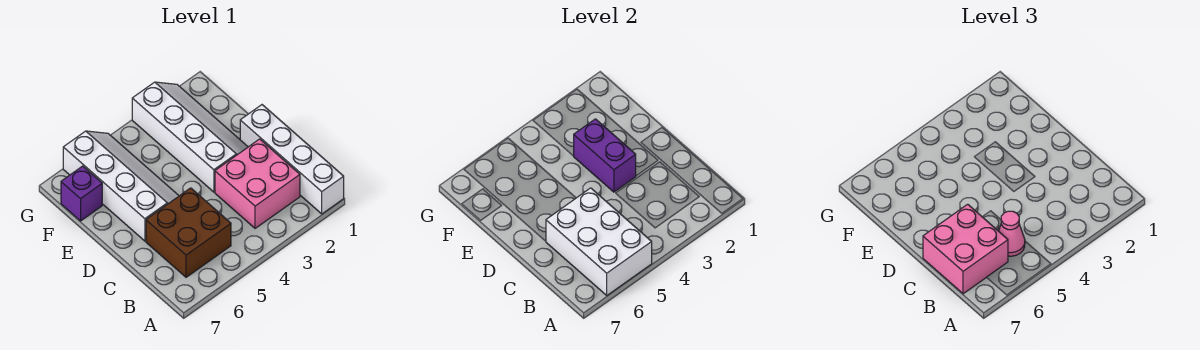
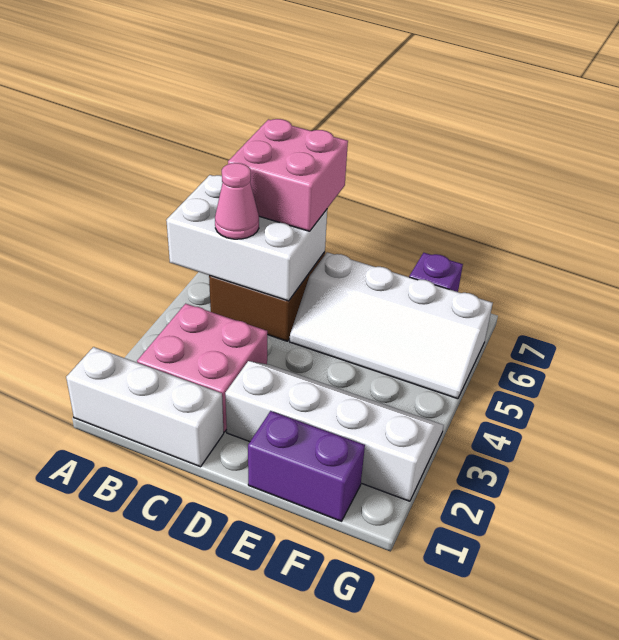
white 1x4 brick [240,105,344,214] -> white 1x3 brick [66,347,224,467]
white 2x4 slope [132,82,248,192] -> white 2x4 slope turned to [225,361,444,501]
purple 1x2 brick [574,119,636,192] -> purple 1x2 brick moved to [248,411,365,521]

